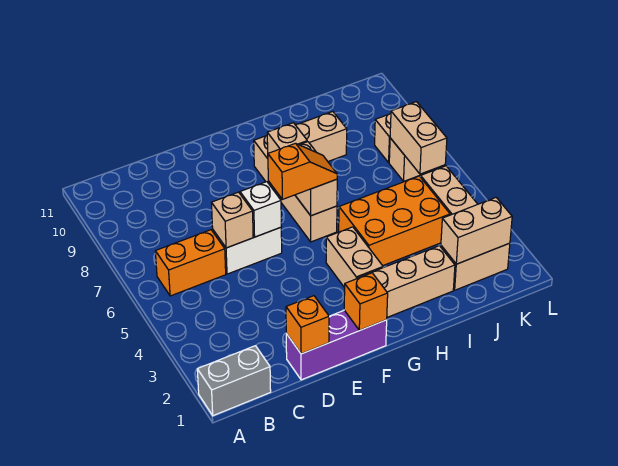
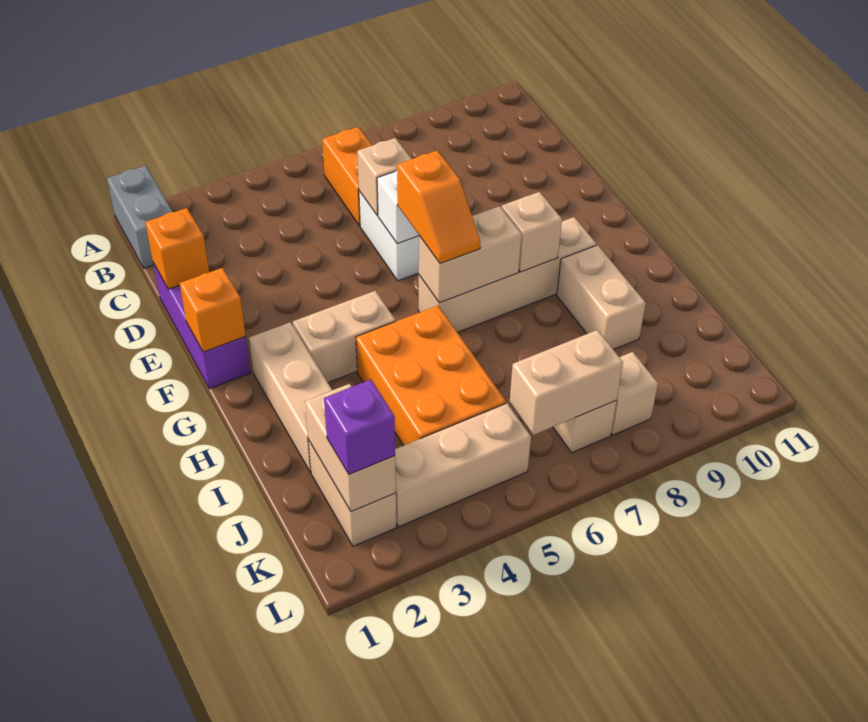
none -> purple 1x1 brick [324,380,395,474]

